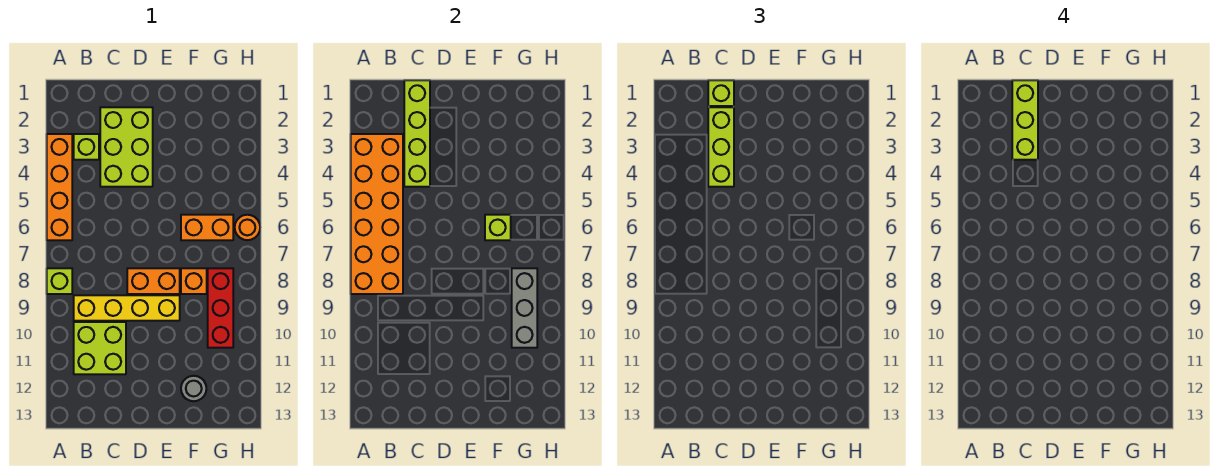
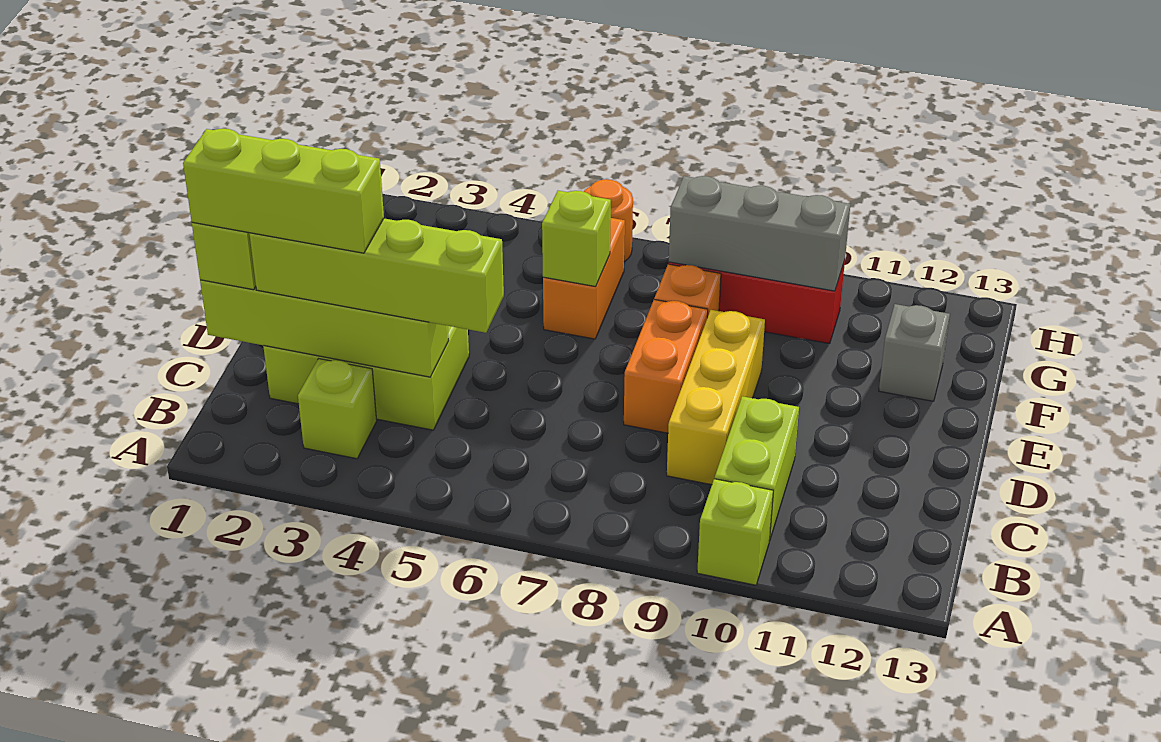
orange 1x4 brick [47,134,72,240] -> none
orange 2x6 brick [351,134,403,294] -> none
lime 1x1 brick [47,268,72,294] -> lime 1x1 brick moved to [697,479,773,585]
yellow 1x4 brick [74,295,180,321] -> yellow 1x3 brick [667,310,765,485]
lime 2x2 brick [74,322,126,374] -> lime 1x2 brick [715,396,799,541]
lime 1x3 brick [708,107,734,187] -> lime 1x4 brick [250,219,504,333]
grey 1x1 round brick [181,376,206,401] -> grey 1x1 brick [879,304,950,401]

